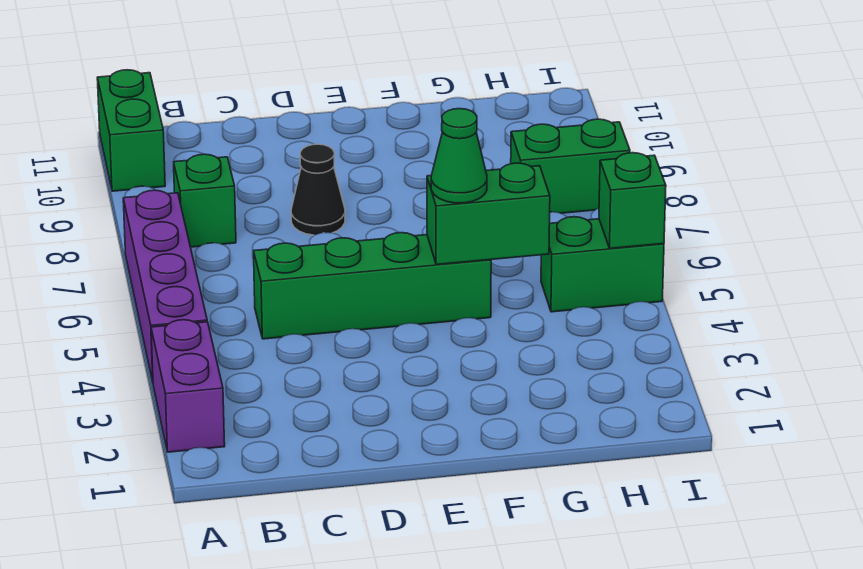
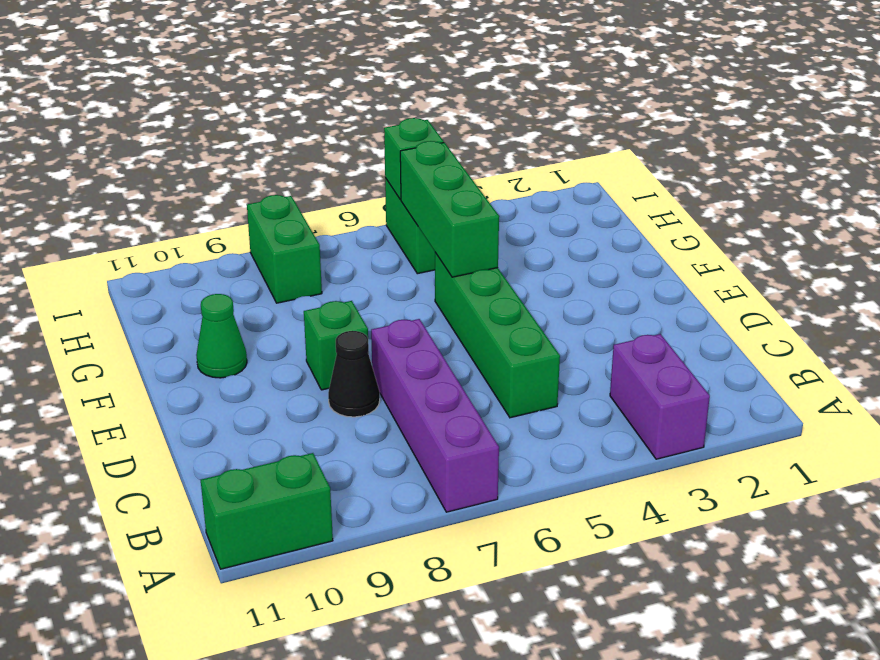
purple 1x2 brick [151,320,225,452] -> purple 1x2 brick turned to [610,334,710,459]
purple 1x4 brick [123,190,207,381] -> purple 1x4 brick turned to [371,319,499,512]
green 1x1 brick [174,154,236,247] -> green 1x1 brick moved to [304,301,369,390]
green 1x2 brick [427,163,550,265] -> green 1x3 brick [400,141,499,277]
green 1x1 cone [431,109,487,203] -> green 1x1 cone moved to [196,294,247,378]

